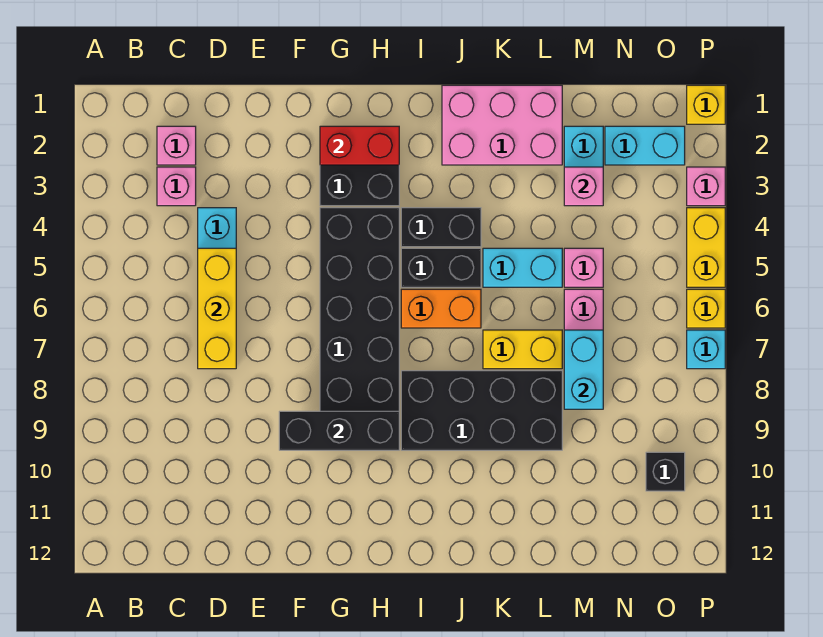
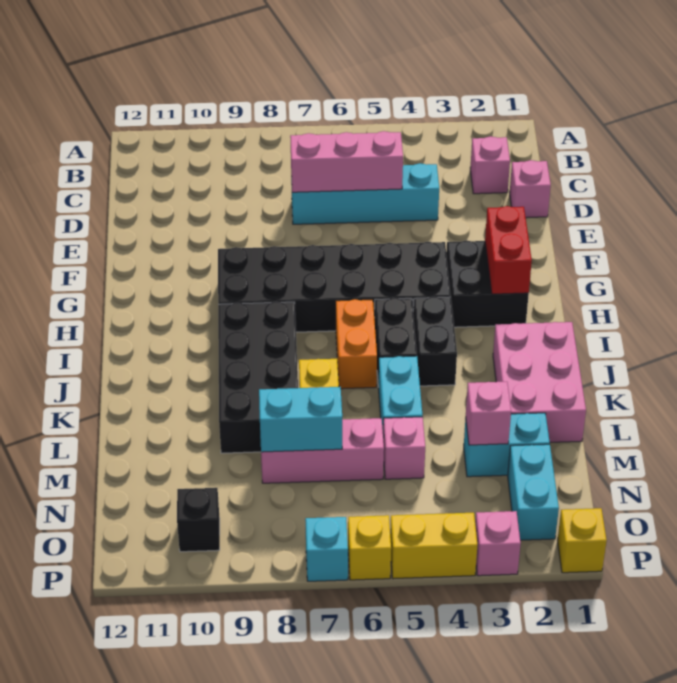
pink 1x1 brick [157,167,196,206] -> pink 1x1 brick moved to [510,160,551,218]
yellow 1x3 brick [198,248,236,369] -> pink 1x3 brick [290,131,403,192]
black 1x3 brick [279,411,399,450] -> none

